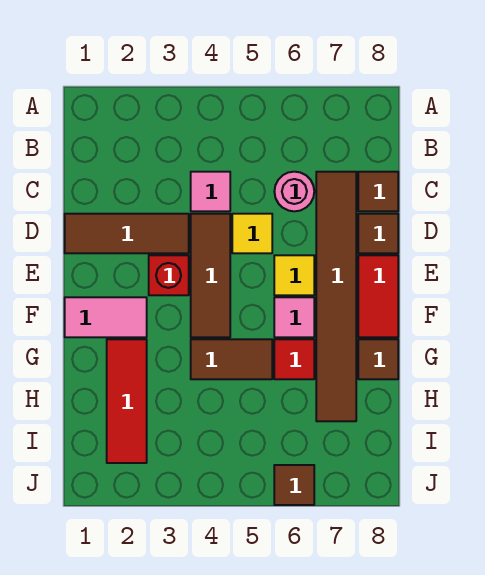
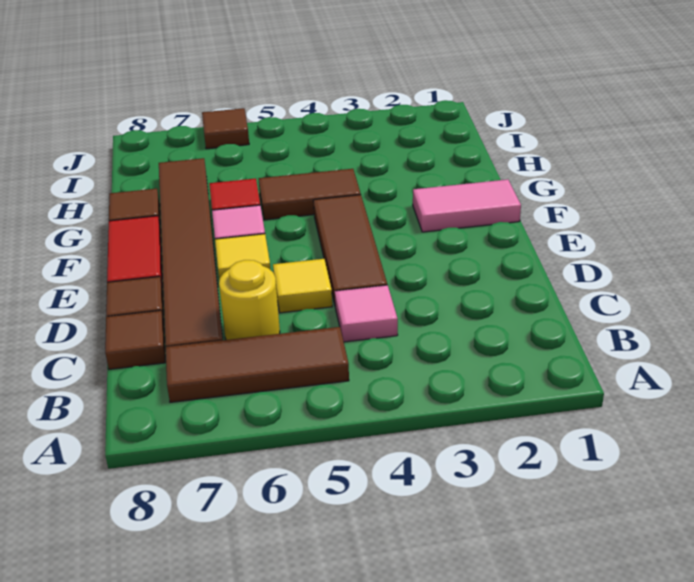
pink 1x1 round brick [274,172,314,211] -> yellow 1x1 round brick [219,260,280,340]
brown 1x3 tile [65,214,189,253] -> brown 1x3 tile moved to [166,327,349,402]
red 1x1 brick [149,255,189,295] -> none
red 1x3 tile [107,339,147,463] -> none

